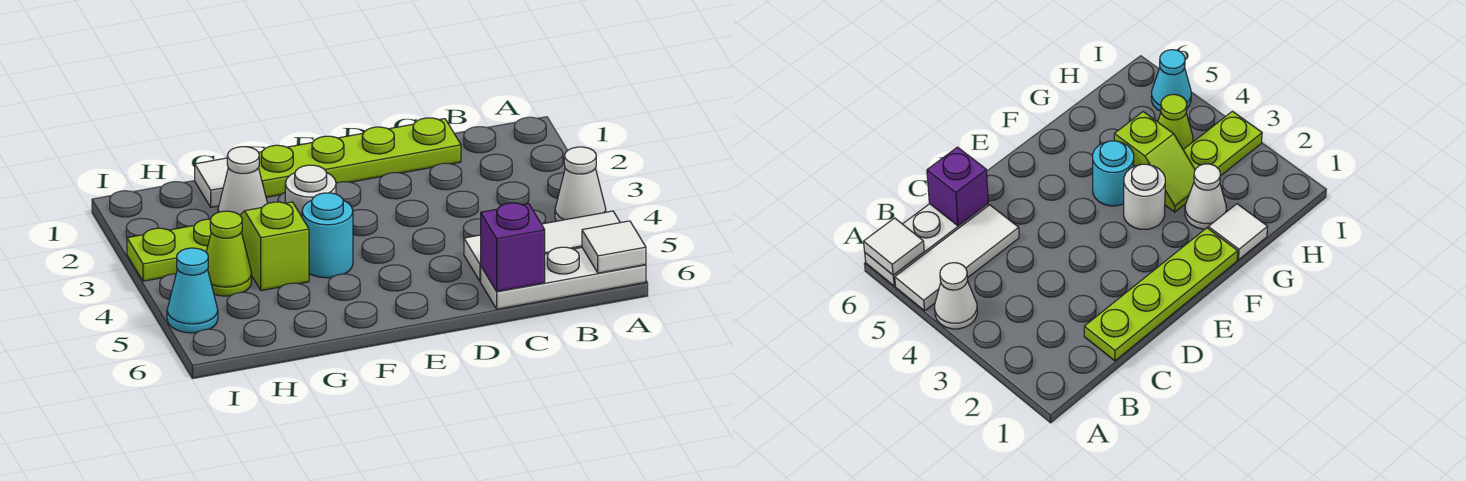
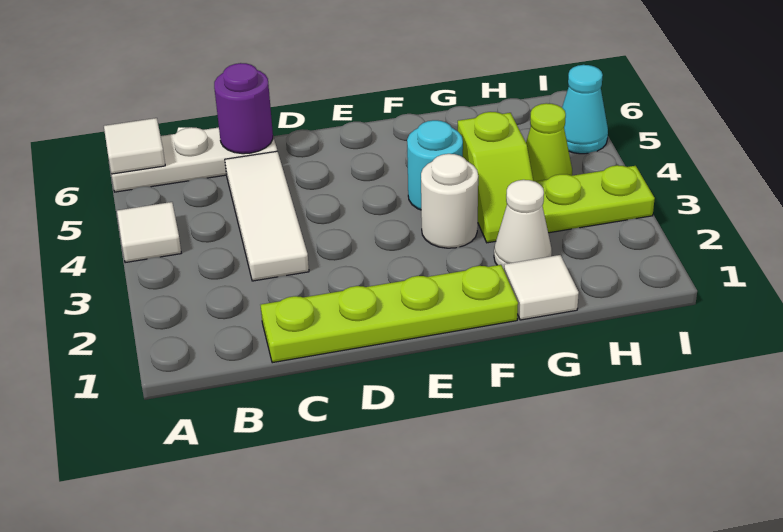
white 1x1 cone [555,147,606,221] -> white 1x1 tile [117,202,181,263]
white 1x3 tile [464,211,620,282] -> white 1x3 tile turned to [225,151,309,281]
purple 1x1 brick [481,203,545,291] -> purple 1x1 round brick [214,63,273,154]

